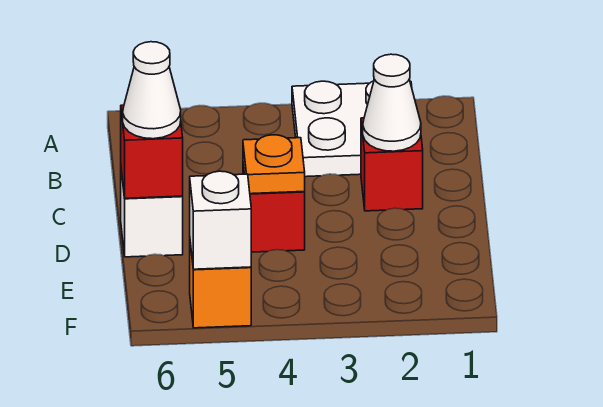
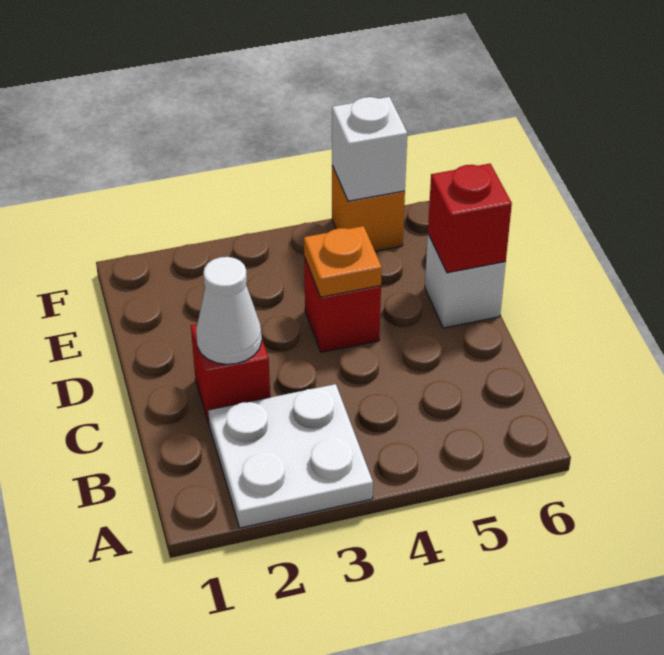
white 1x1 cone [123,42,181,139] -> none

